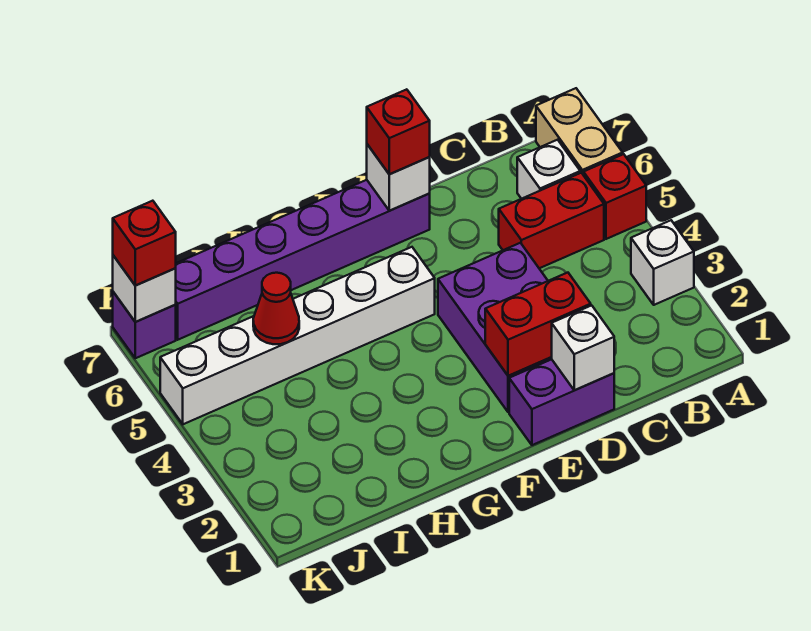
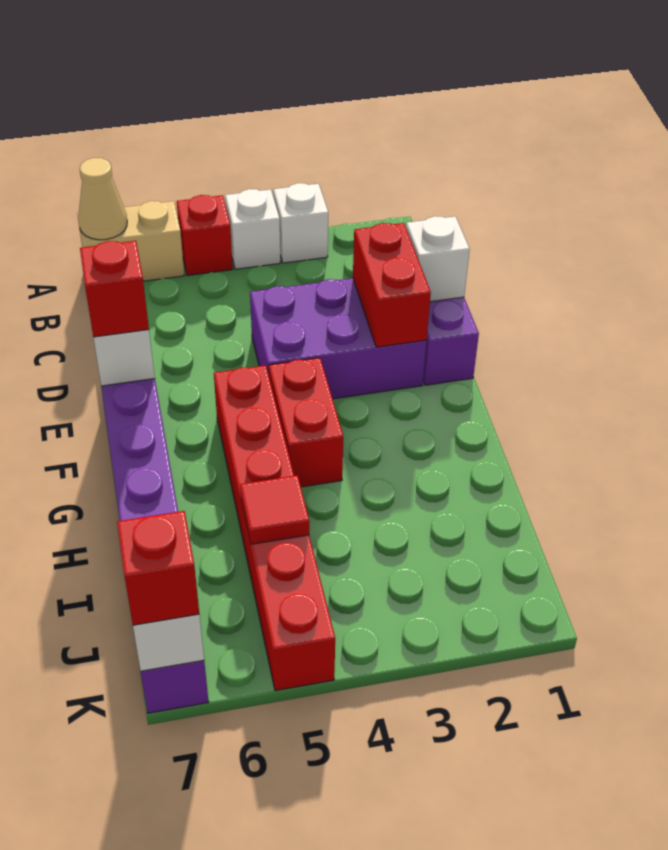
none -> tan 1x1 cone [78,158,127,240]
red 1x2 brick [499,173,604,268] -> red 1x2 brick moved to [269,358,343,487]
white 1x1 brick [517,140,580,199] -> white 1x1 brick moved to [225,189,280,269]
white 1x6 brick [160,247,435,424] -> red 1x6 brick [214,365,335,691]
red 1x1 cone [253,273,299,344] -> red 1x1 tile [240,475,309,544]

